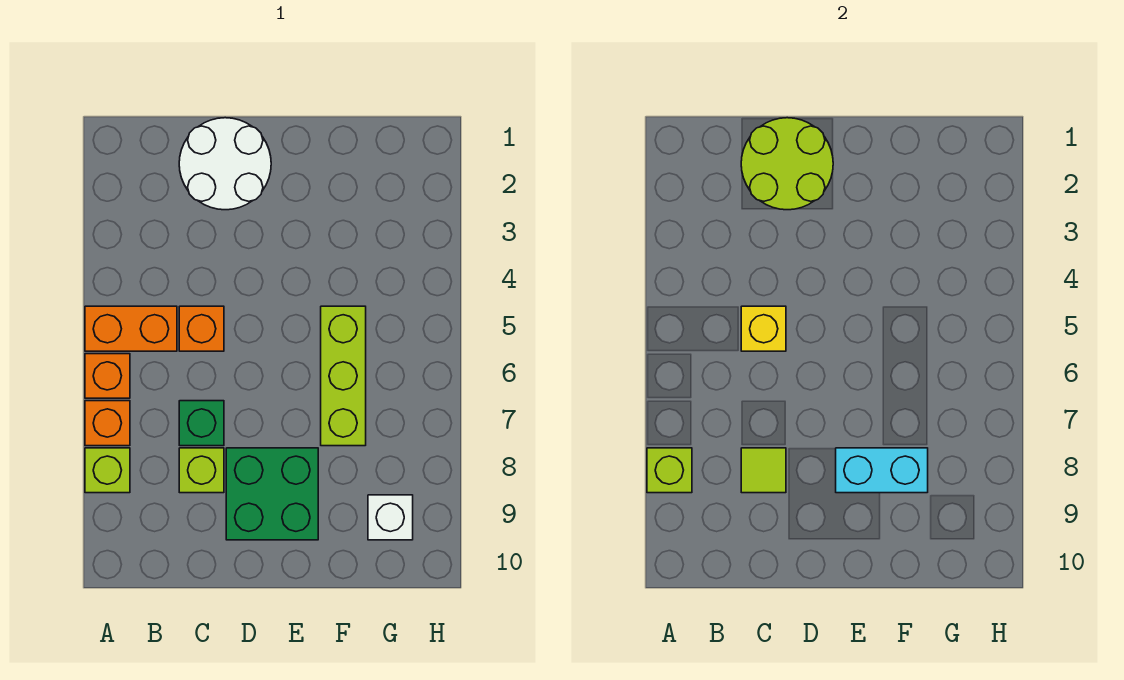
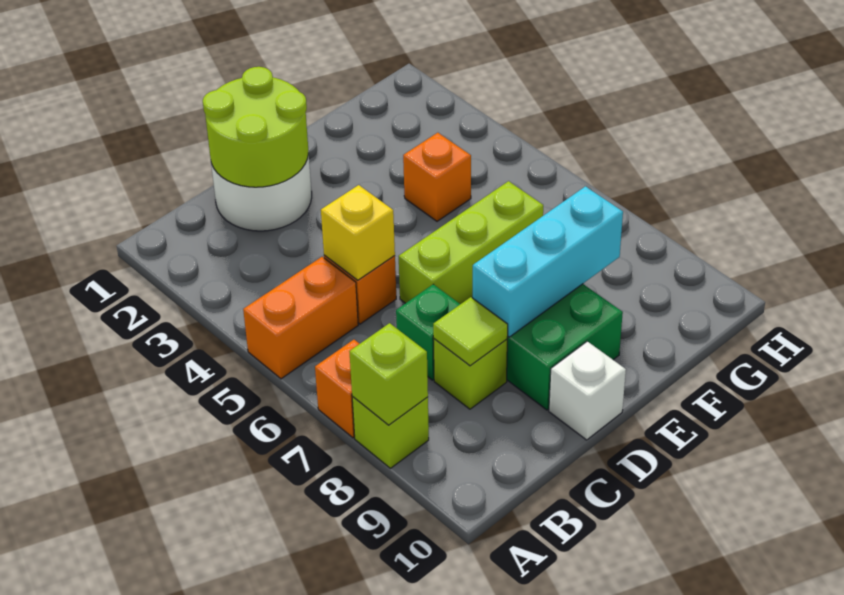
orange 1x1 brick [85,354,130,398] -> orange 1x1 brick moved to [403,133,471,221]
cyan 1x2 brick [836,448,928,493] -> cyan 1x3 brick [473,186,623,337]
lime 1x3 brick [321,306,366,446] -> lime 1x3 brick turned to [399,181,543,304]
white 1x1 brick [368,495,413,540] -> white 1x1 brick moved to [549,341,626,440]

